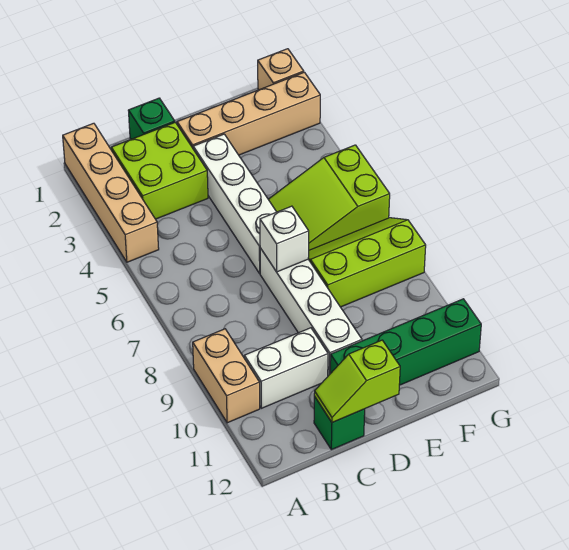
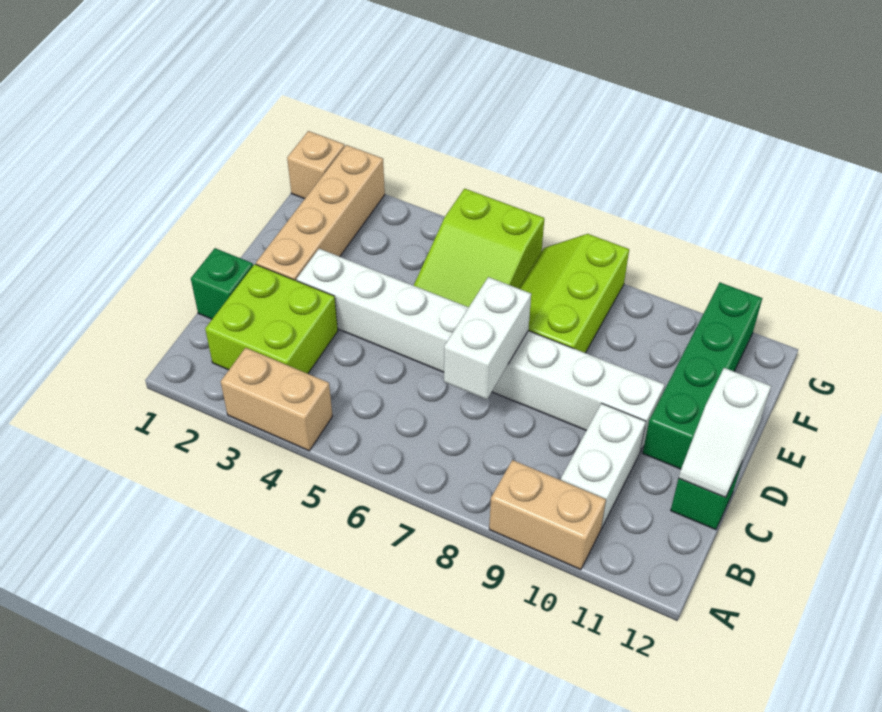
tan 1x4 brick [63,123,159,262] -> tan 1x2 brick [221,348,333,451]
lime 1x2 slope [314,340,400,422] -> white 1x2 slope [679,368,771,498]
white 1x1 brick [260,206,309,272] -> white 1x2 brick [444,277,531,399]

